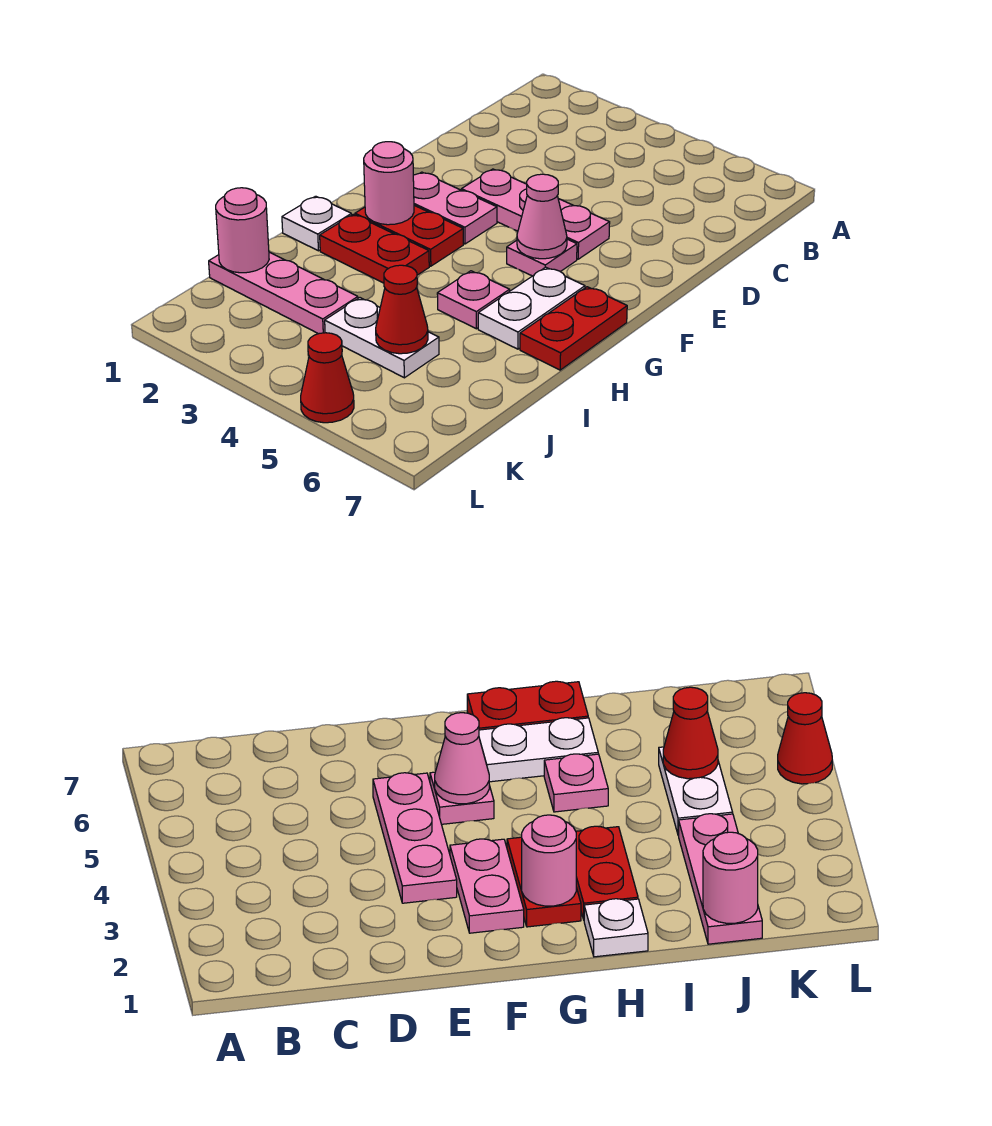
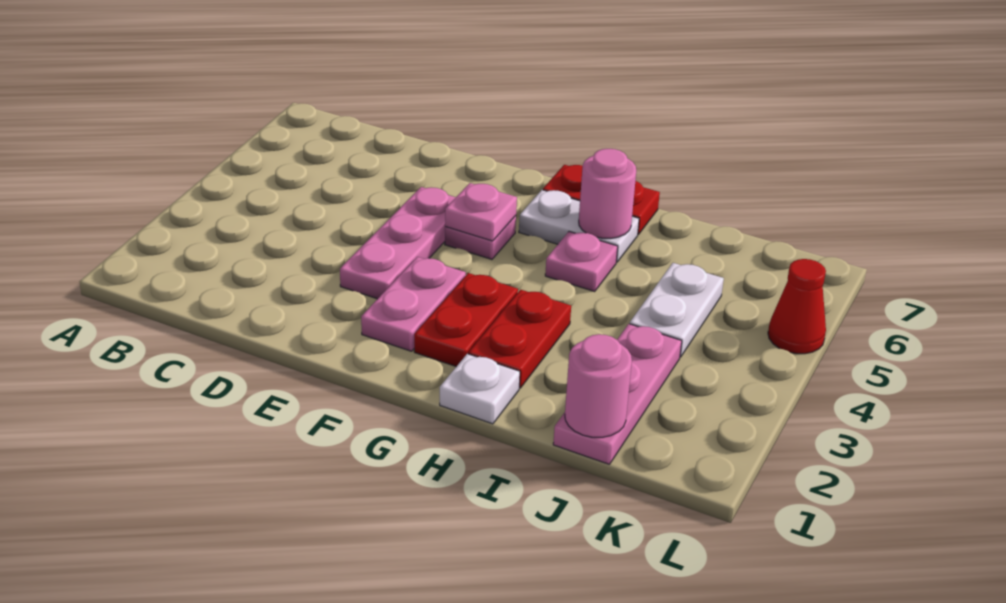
pink 1x1 cone [517,174,567,259] -> pink 1x1 plate [445,183,517,241]
pink 1x1 round brick [364,142,414,225] -> pink 1x1 round brick moved to [579,149,636,239]
red 1x1 cone [376,265,428,354] -> none

